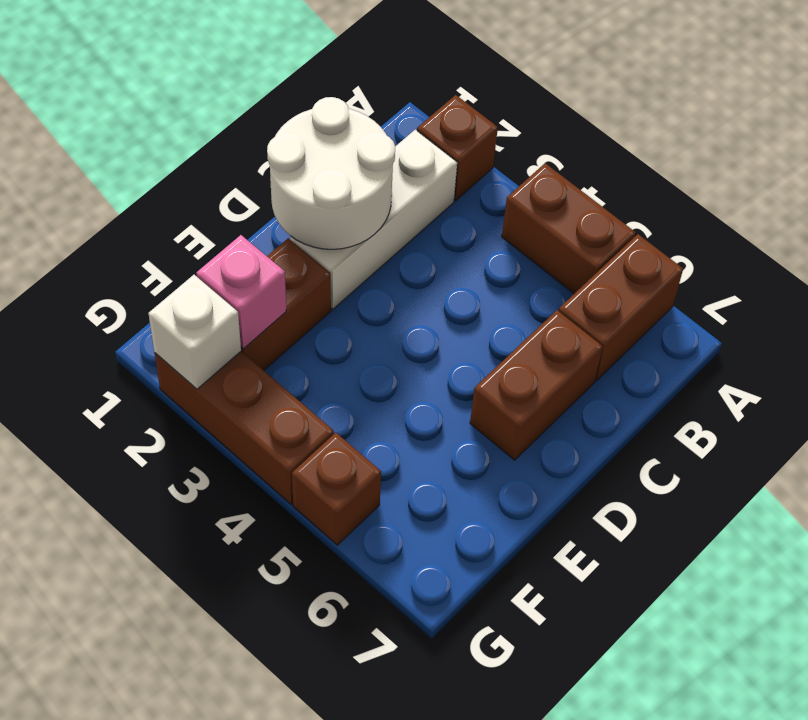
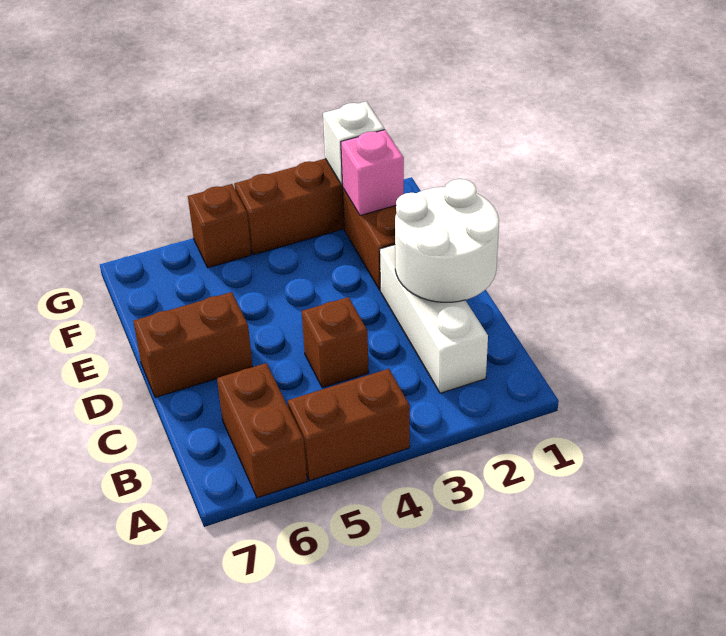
brown 1x1 brick [417,95,498,201] -> brown 1x1 brick moved to [302,297,369,388]
brown 1x2 brick [470,310,603,460] -> brown 1x2 brick turned to [133,292,253,397]

